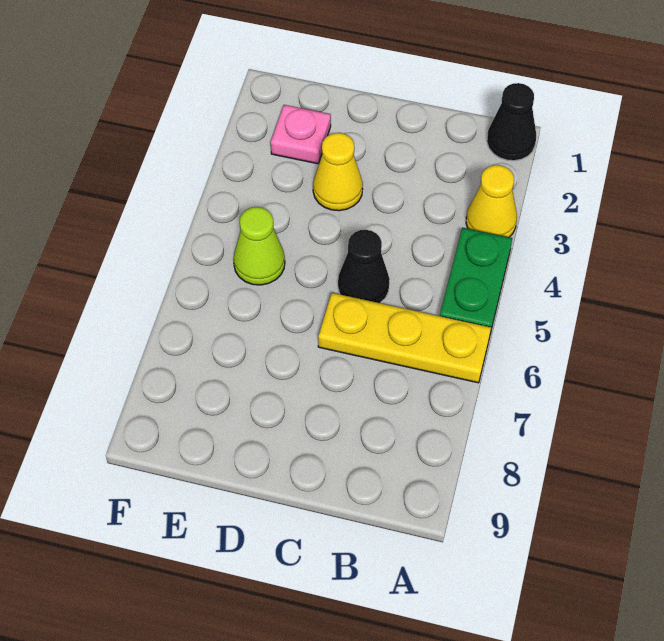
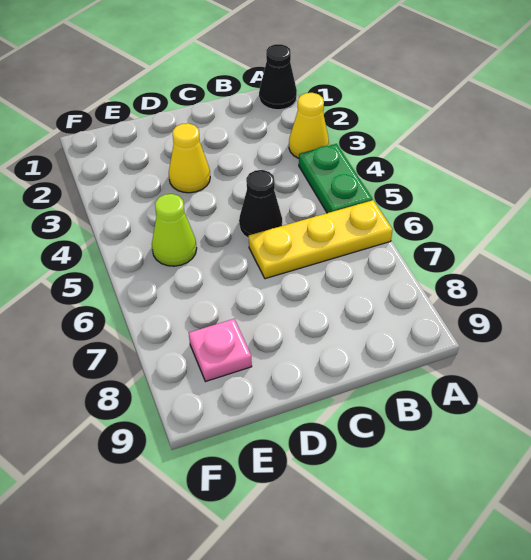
pink 1x1 plate [271,105,331,164] -> pink 1x1 plate moved to [189,319,252,382]

